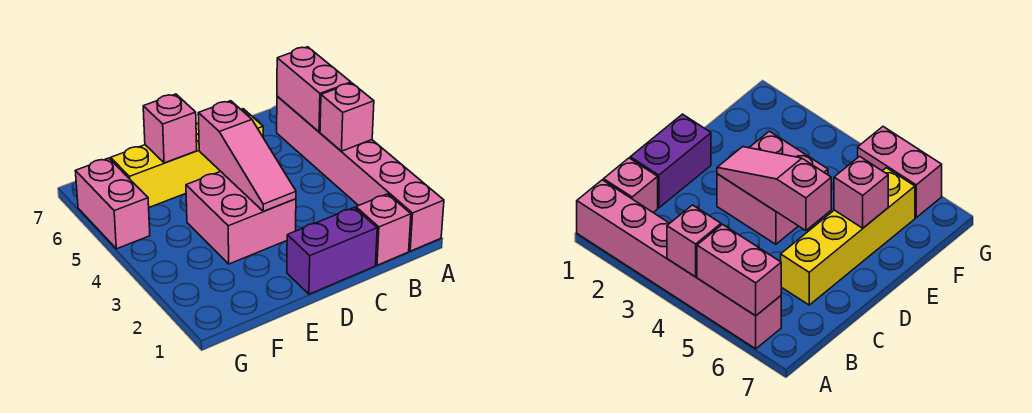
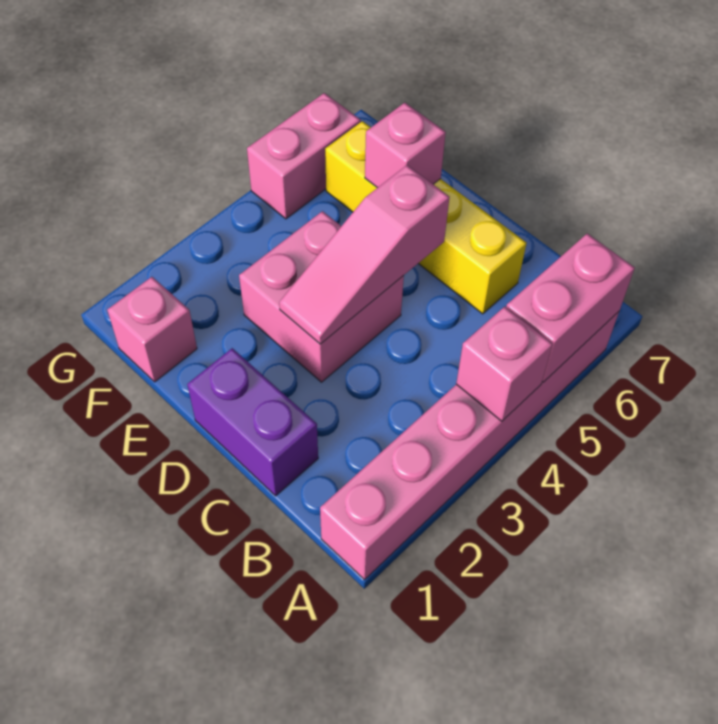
pink 1x1 brick [356,194,411,265] -> pink 1x1 brick moved to [107,277,197,382]

